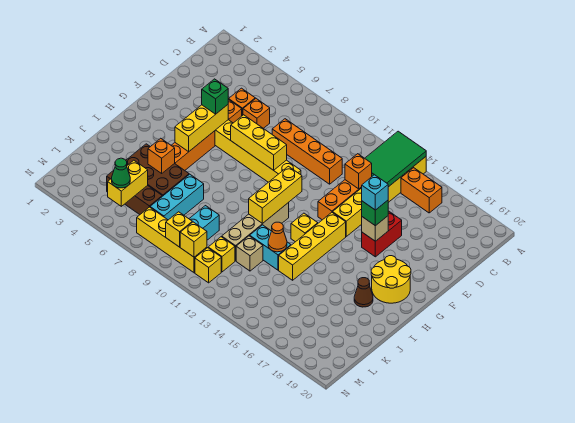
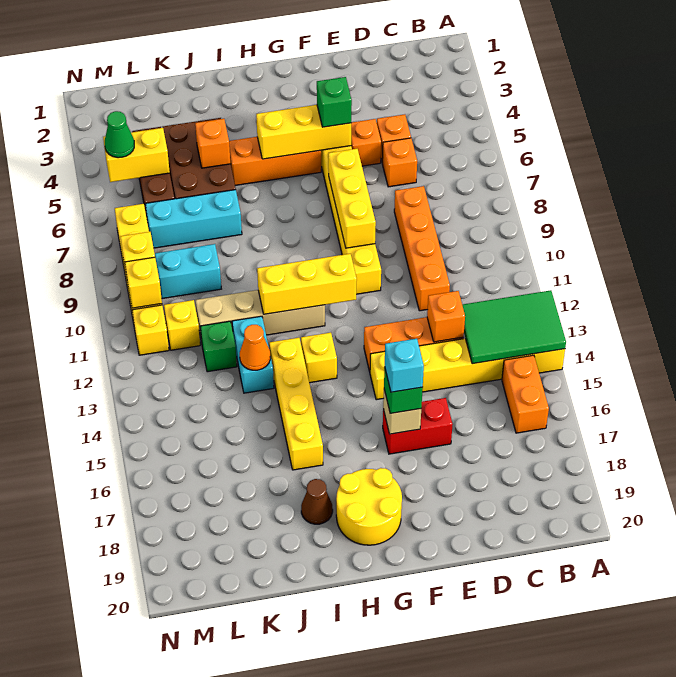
yellow 1x4 brick [279,212,346,280] -> yellow 1x4 brick turned to [269,338,323,470]
tan 1x1 brick [236,236,263,271] -> green 1x1 brick [200,321,237,372]

